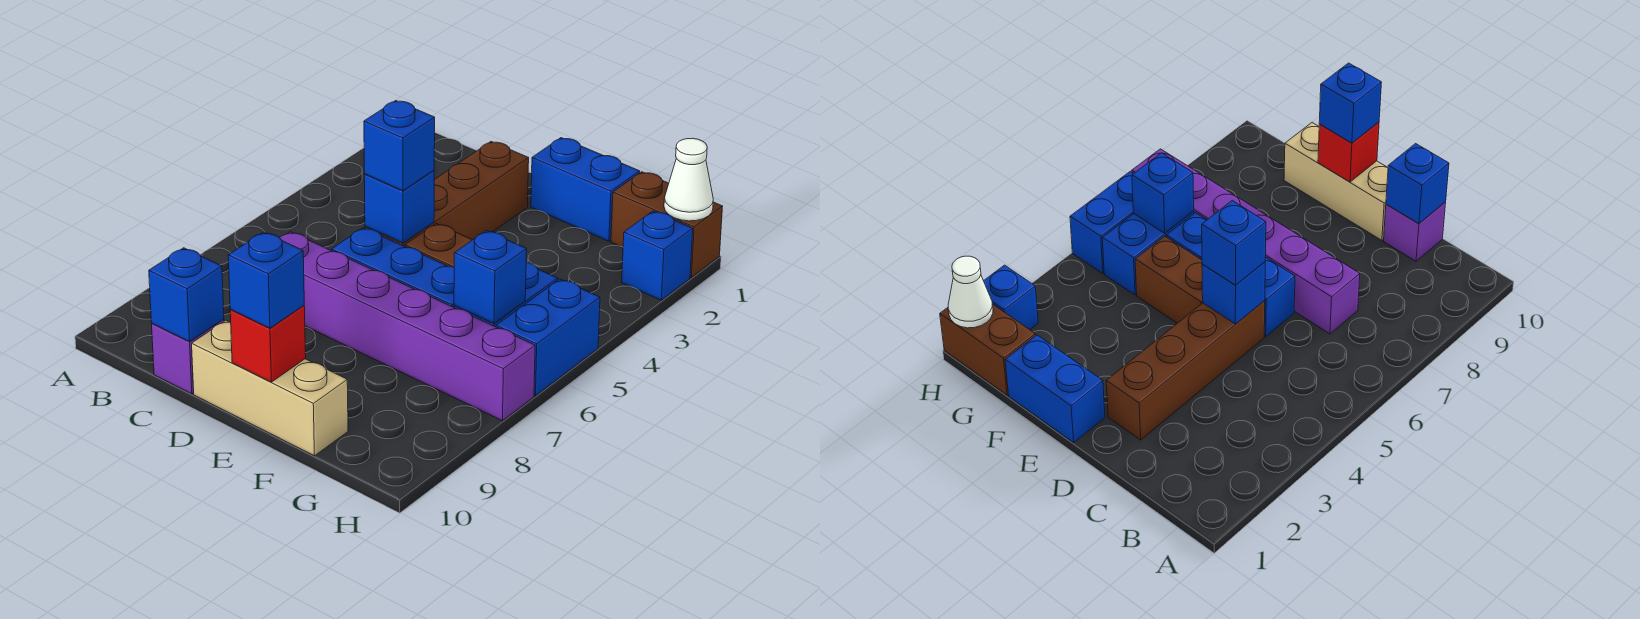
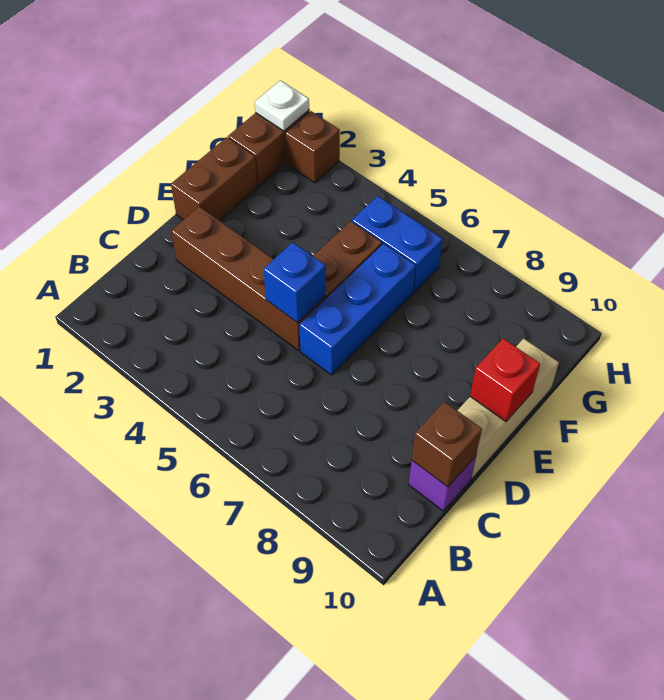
purple 1x6 brick [280,232,535,421] -> none
blue 1x1 brick [149,248,224,342] -> brown 1x1 brick [412,402,482,487]
blue 1x1 brick [364,101,435,191] -> none
blue 1x2 brick [531,138,640,241] -> brown 1x2 brick [171,137,258,221]
blue 1x1 brick [228,232,304,328] -> none
blue 1x1 brick [454,231,527,323] -> none
white 1x1 cone [664,138,713,221] -> white 1x1 plate [255,80,309,131]
blue 1x1 brick [622,211,693,300] -> brown 1x1 brick [285,111,340,183]
blue 1x2 brick [496,279,600,396] -> none

